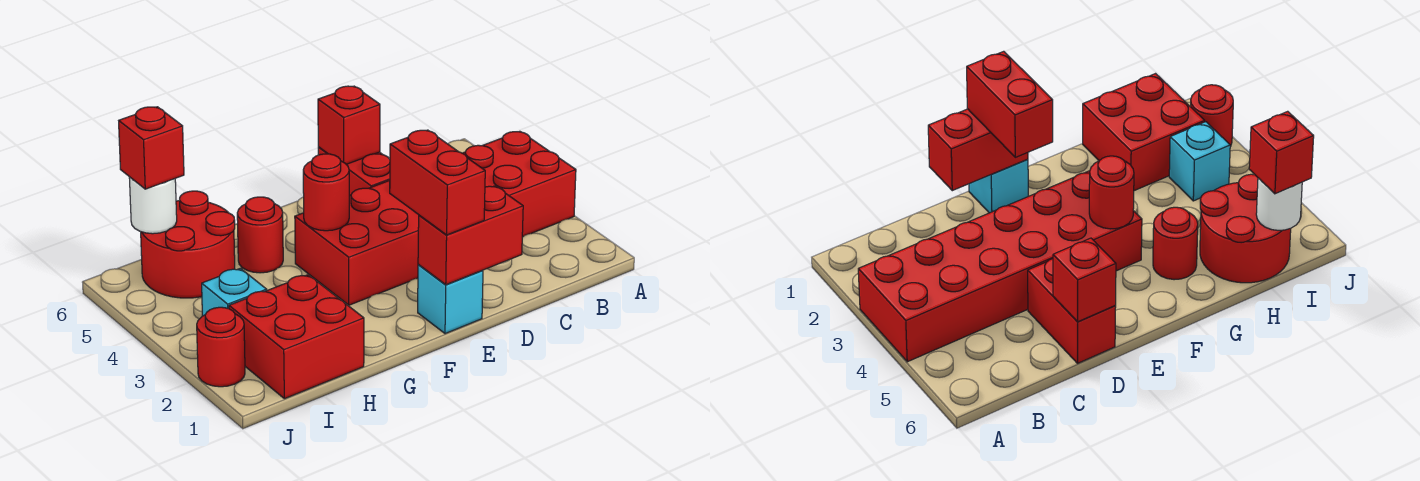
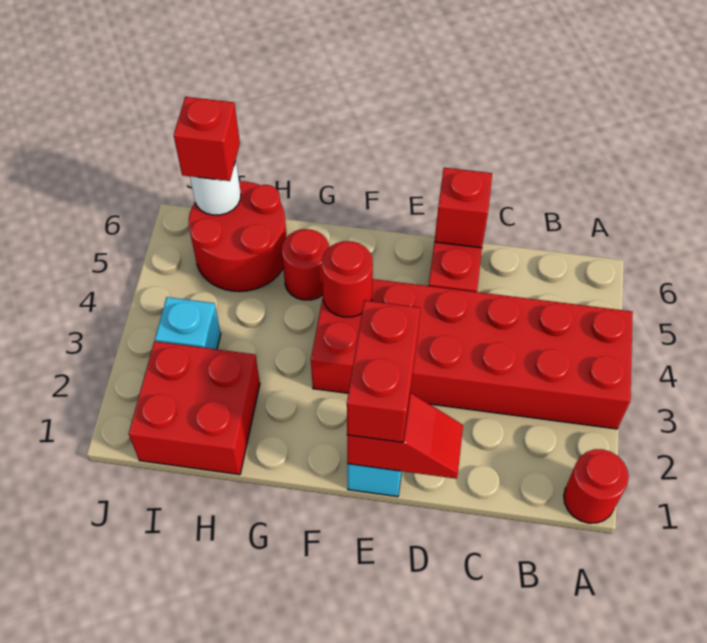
red 1x2 brick [418,186,523,285] -> red 1x2 slope [347,393,463,479]
red 1x1 round brick [197,307,245,387] -> red 1x1 round brick moved to [564,449,629,523]

